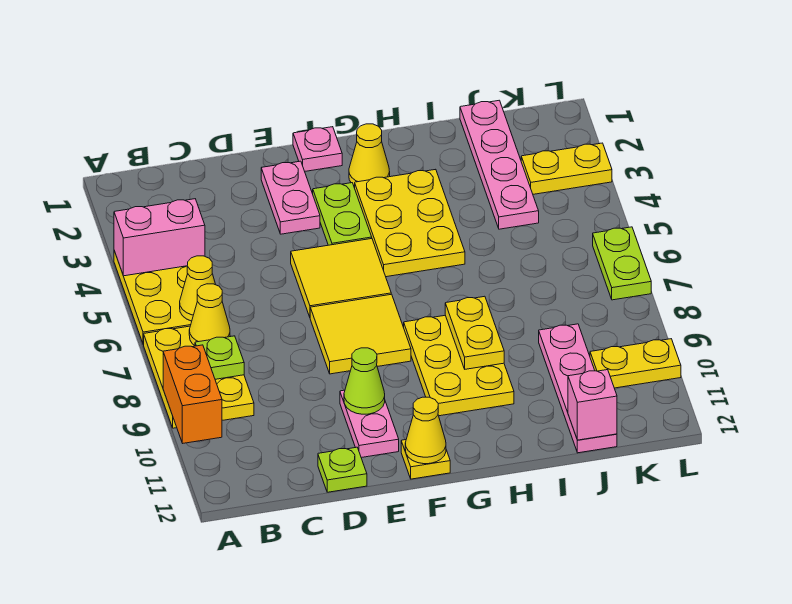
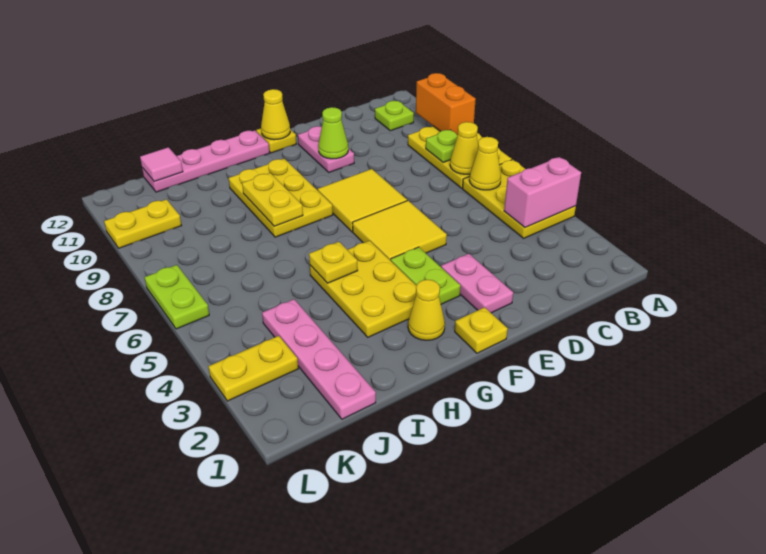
lime 1x1 plate [318,447,367,492] -> lime 1x1 plate moved to [375,101,414,131]
pink 1x1 plate [293,127,342,171] -> yellow 1x1 plate [455,307,508,353]
none -> yellow 1x1 plate [309,242,358,283]
pink 1x4 plate [539,324,617,453] -> pink 1x4 plate turned to [142,130,270,192]
pink 1x1 brick [568,370,617,440] -> pink 1x1 tile [140,147,183,182]

